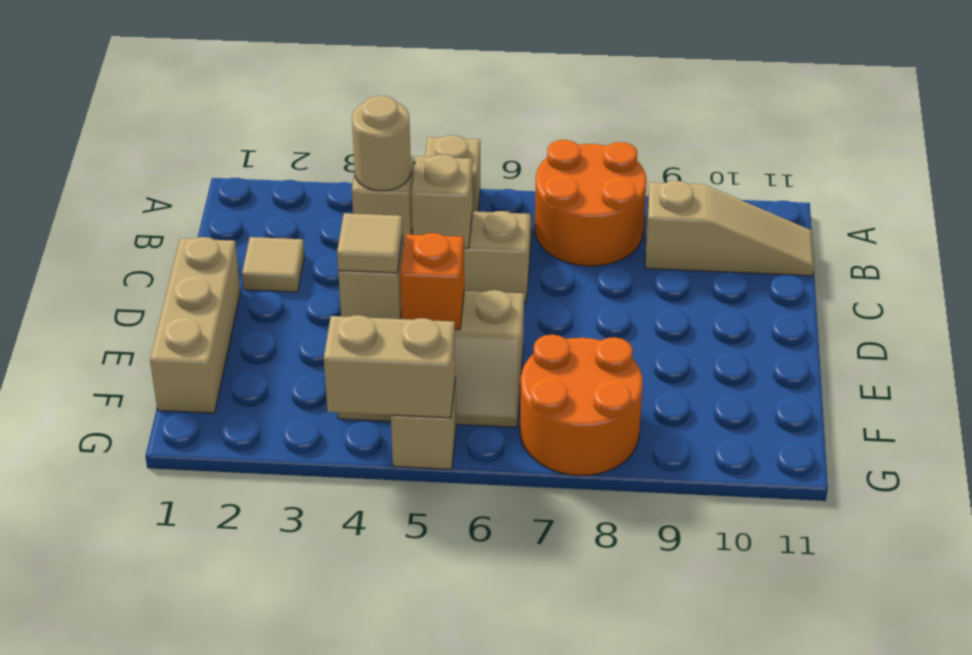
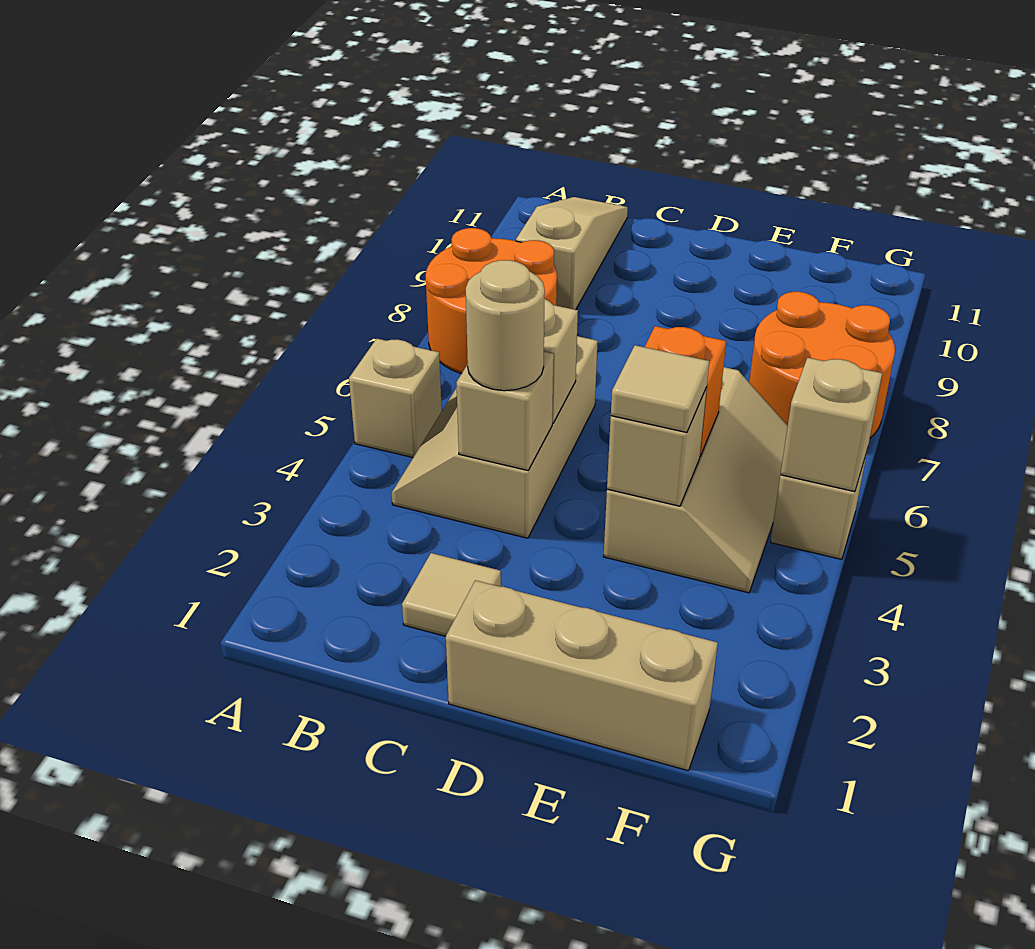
tan 1x2 brick [324,315,455,418] -> tan 1x1 brick [781,358,882,492]

